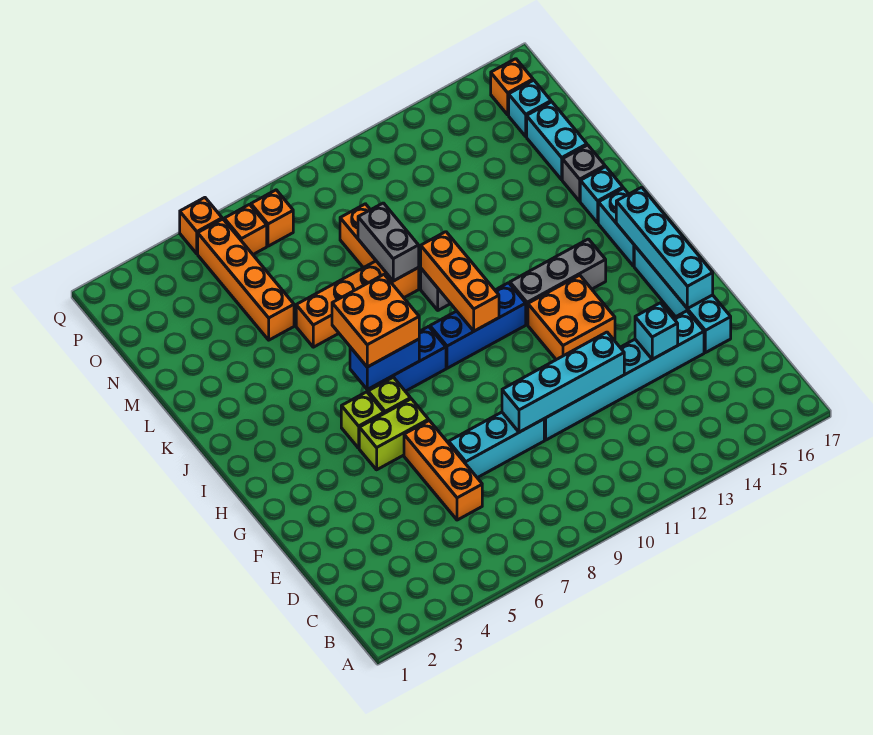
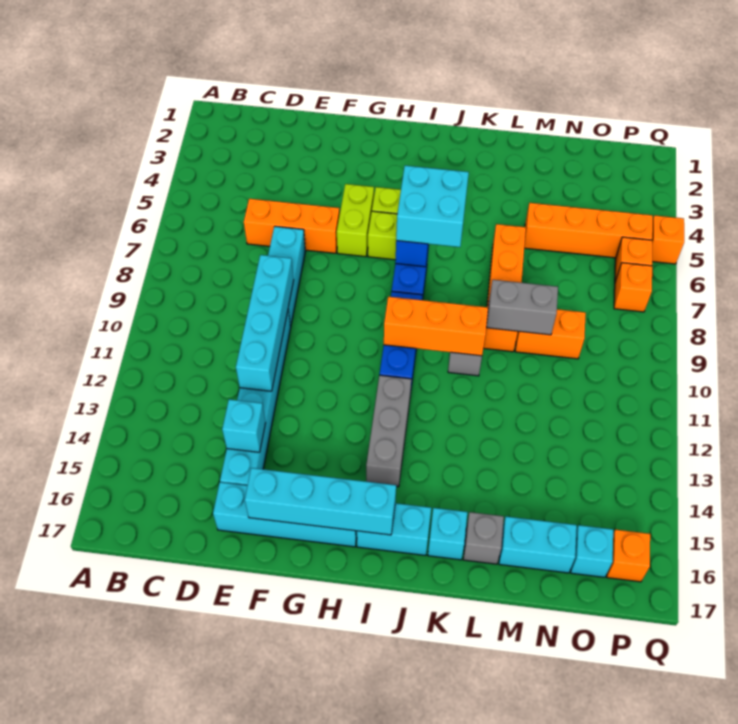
orange 2x2 brick [528,275,615,360] -> none
orange 2x2 brick [332,275,419,367] -> cyan 2x2 brick [396,166,469,247]

